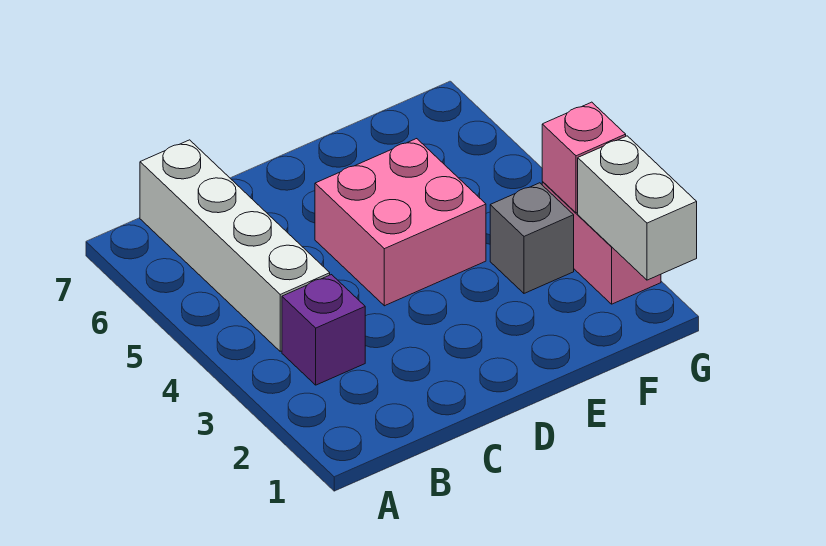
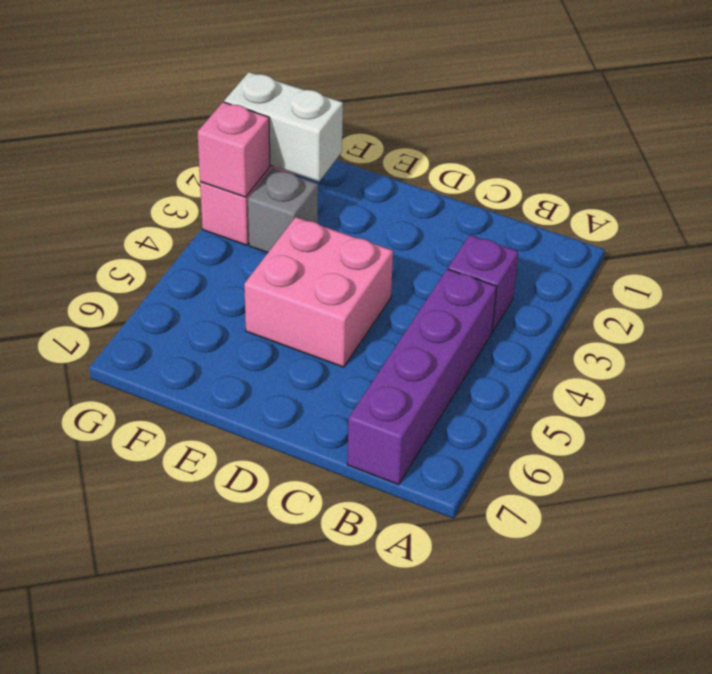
white 1x4 brick [140,140,330,351] -> purple 1x4 brick [347,269,497,485]
white 1x2 brick [578,136,697,280] -> white 1x2 brick turned to [224,72,343,182]

